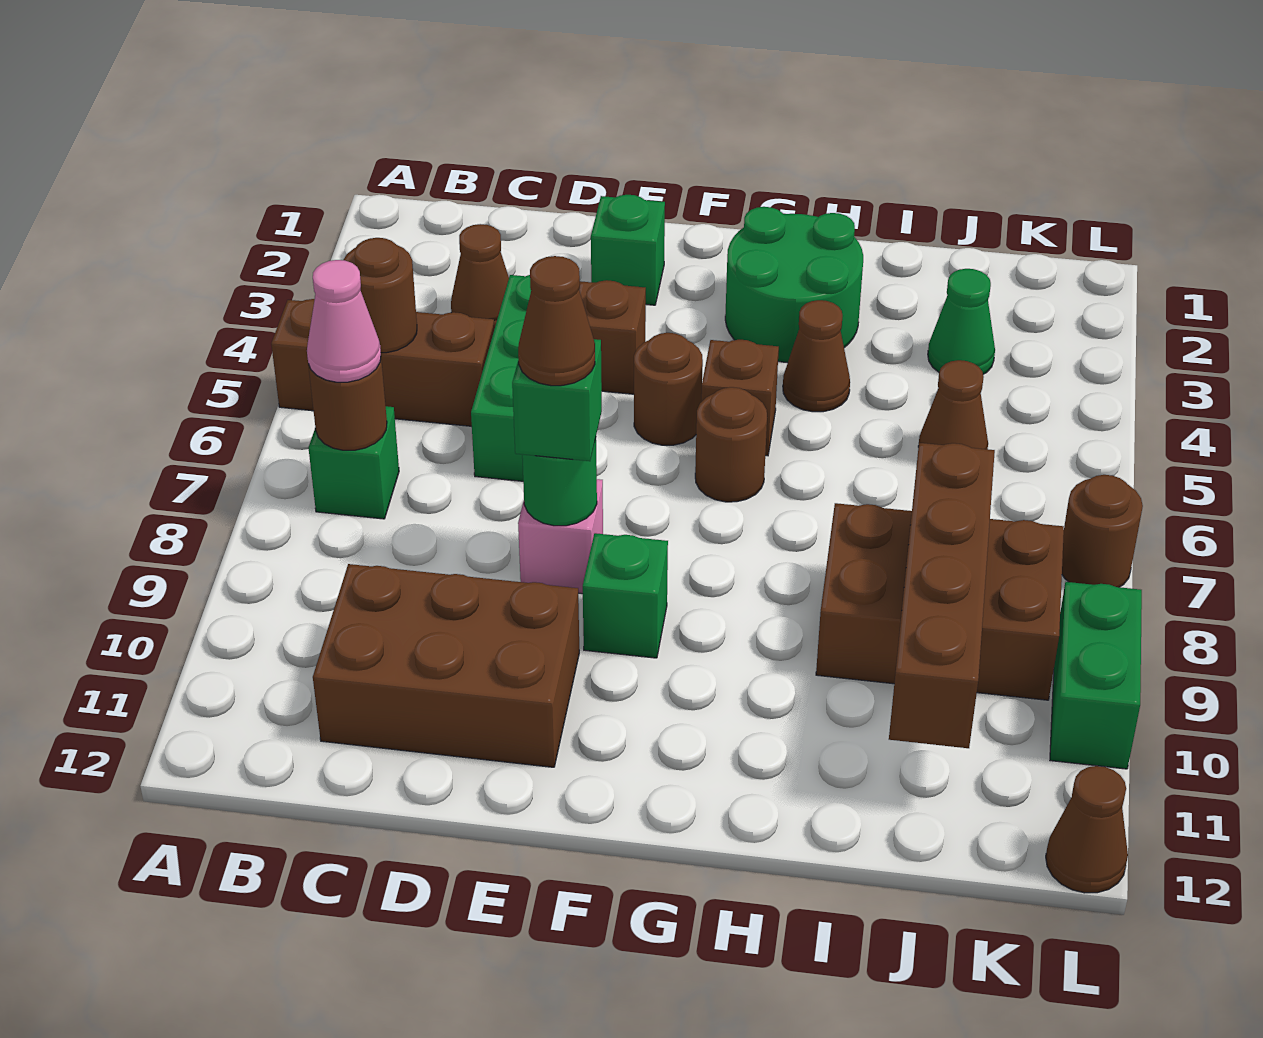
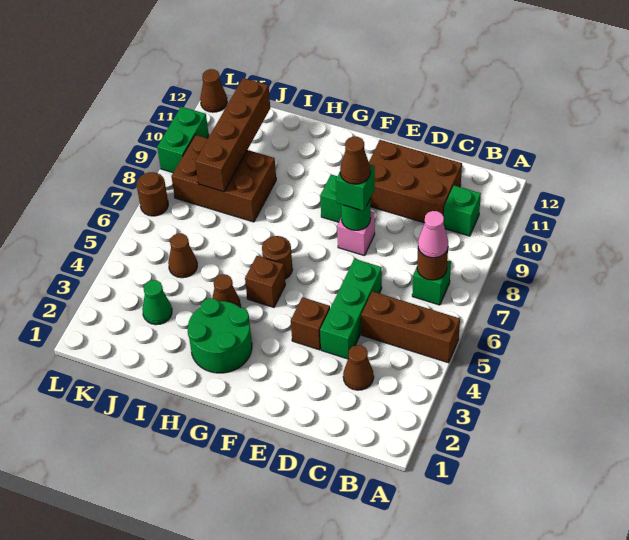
brown 1x1 round brick [344,238,417,353] -> none
green 1x1 brick [591,195,665,305] -> green 1x1 brick moved to [444,185,481,236]
brown 1x1 round brick [634,333,703,445] -> none

